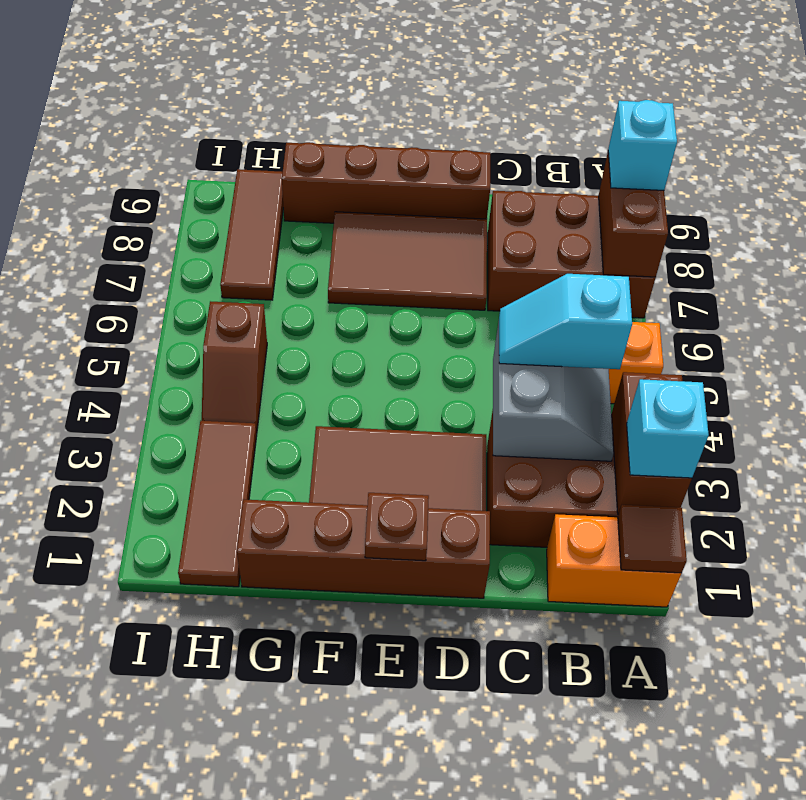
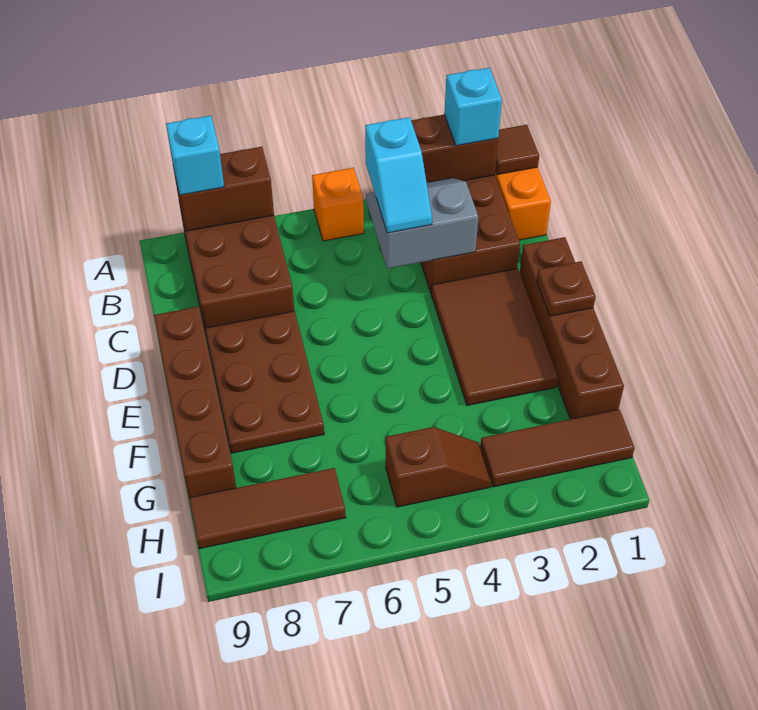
brown 2x3 tile [328,212,487,310] -> brown 2x3 plate [205,311,324,453]

